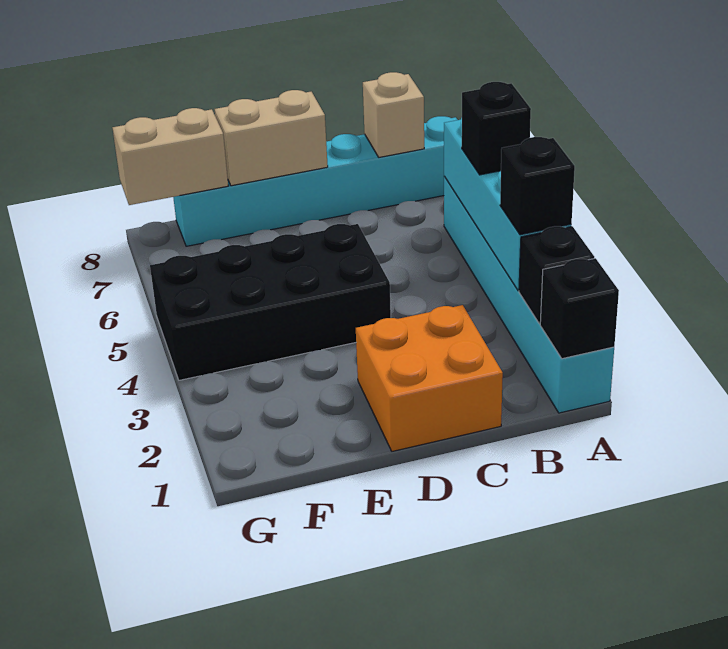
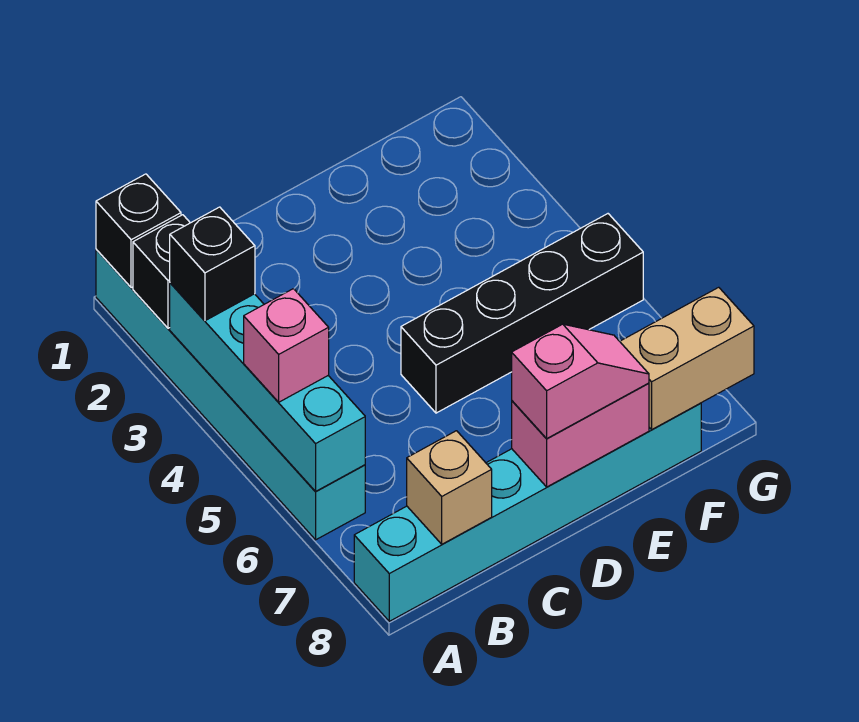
black 1x1 brick [462,82,531,175] -> pink 1x1 brick [244,289,329,402]
orange 2x2 brick [356,305,503,451] -> none
black 2x4 brick [150,224,391,380] -> black 1x4 brick [401,214,643,413]
tan 1x2 brick [215,90,328,186] -> pink 1x2 brick [512,383,649,487]
none -> pink 1x2 slope [512,324,649,439]

